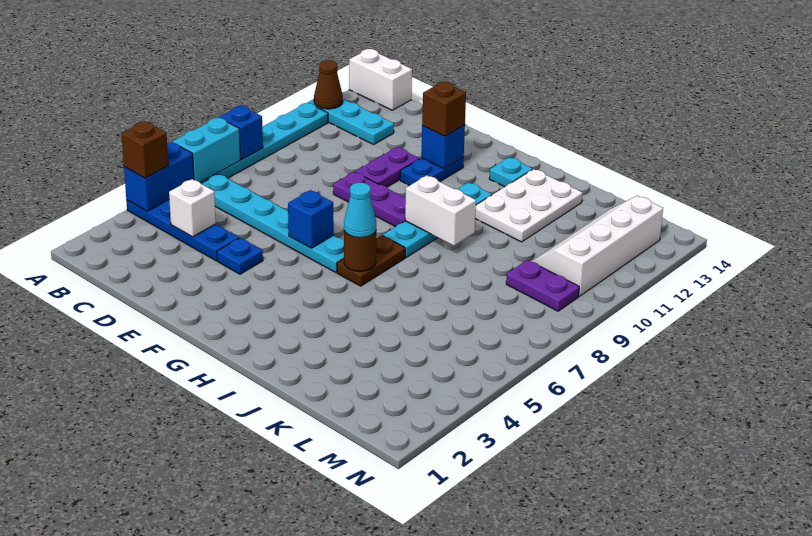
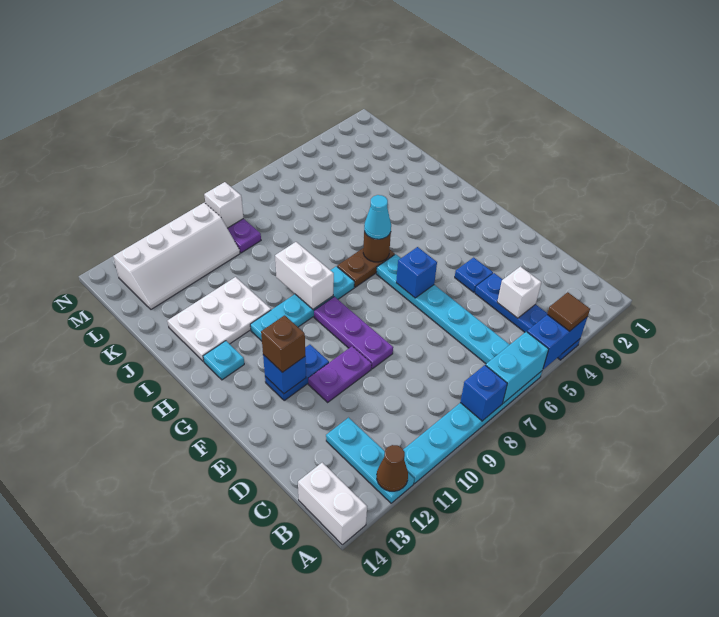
brown 1x1 brick [121,121,168,178] -> brown 1x1 tile [547,292,590,331]
none -> white 1x1 brick [204,182,243,228]

